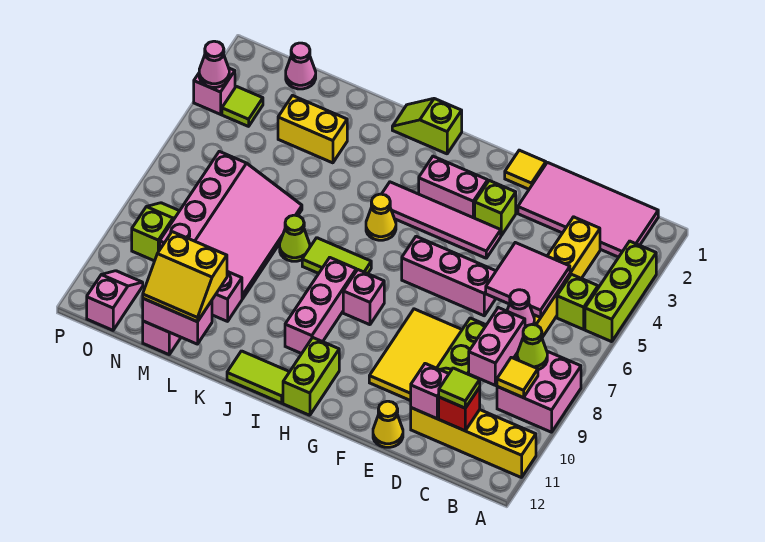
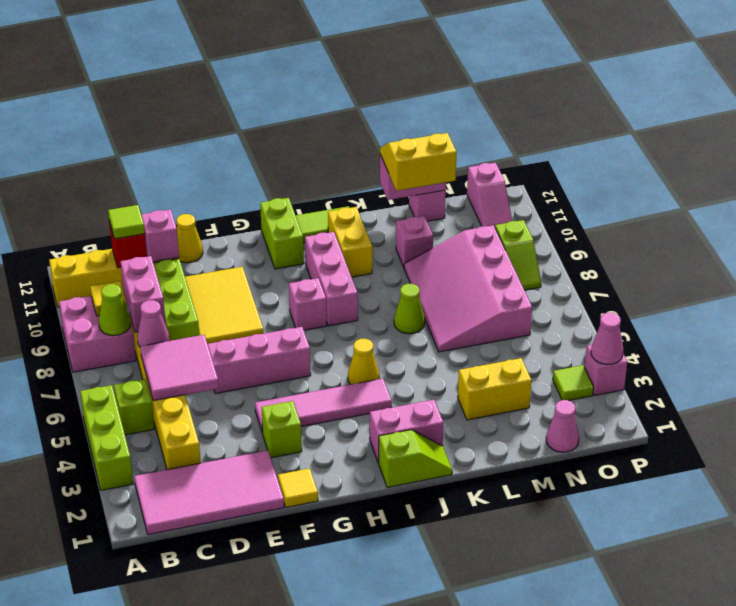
pink 1x2 brick [419,156,488,218] -> pink 1x2 brick moved to [370,400,443,463]
lime 1x2 tile [302,238,371,274] -> none
none -> yellow 1x2 brick [328,207,372,277]

